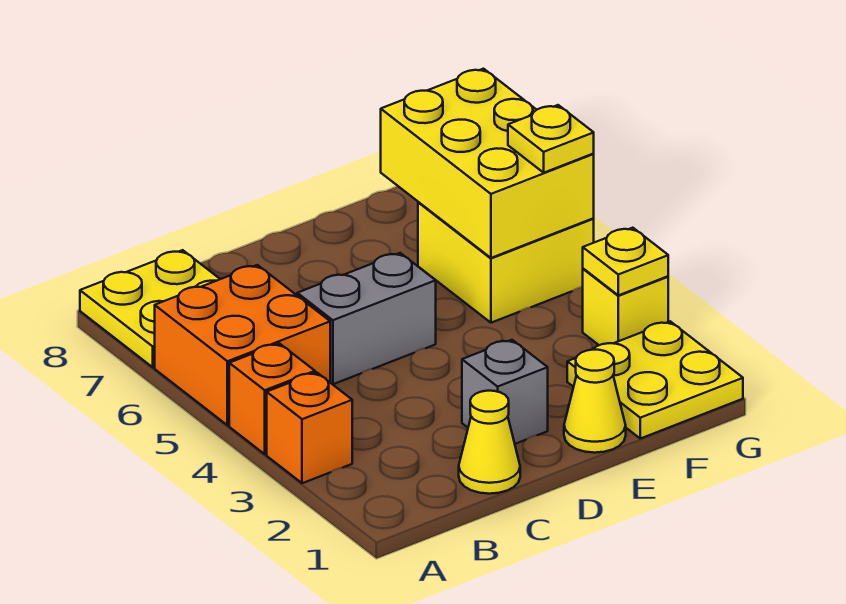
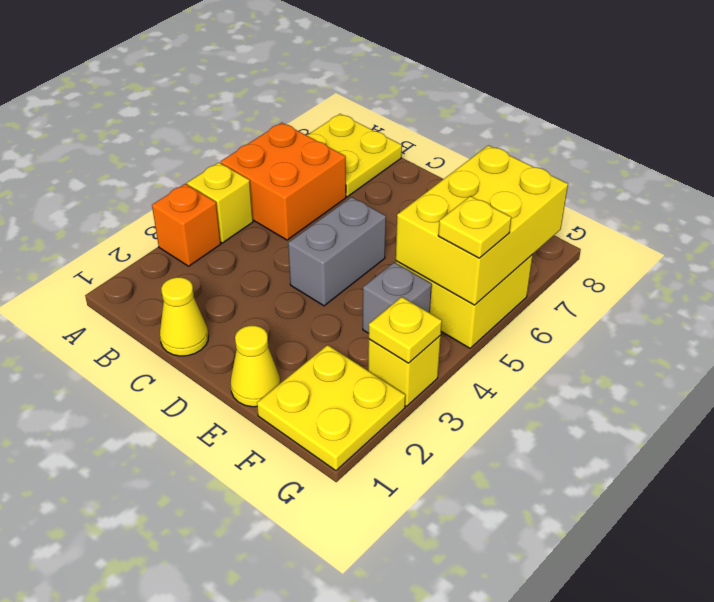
orange 1x1 brick [229,343,315,454] -> yellow 1x1 brick [187,163,253,243]
grey 1x2 brick [297,253,436,384] -> grey 1x2 brick turned to [288,197,386,306]
grey 1x1 brick [462,340,548,444] -> grey 1x1 brick moved to [363,262,432,333]

